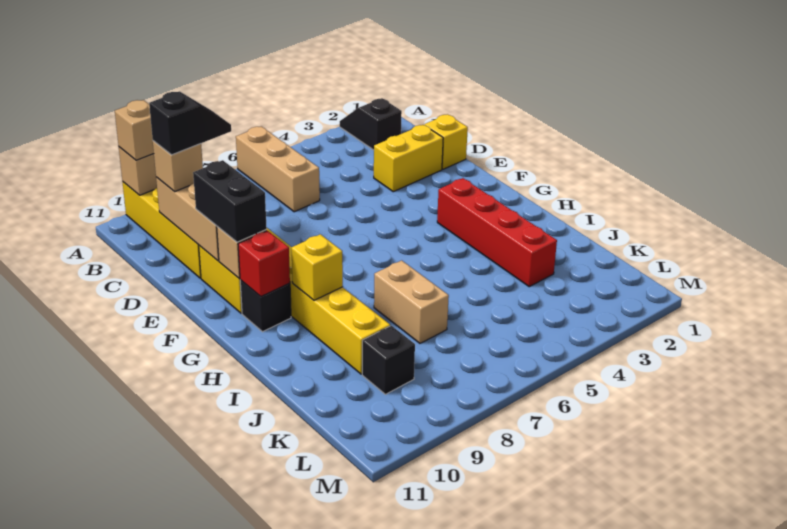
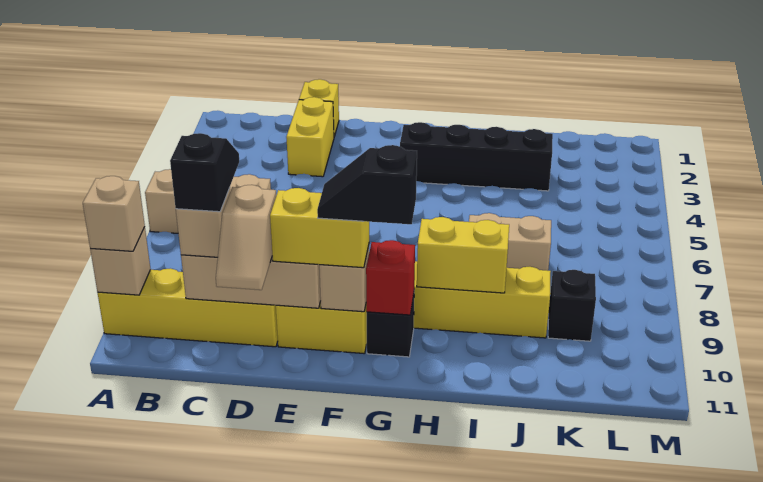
black 1x2 slope [340,98,402,150] -> black 1x2 slope moved to [317,145,417,224]
none -> tan 1x2 slope [216,185,276,290]
black 1x2 brick [193,160,267,242] -> yellow 1x2 brick [270,188,369,268]
red 1x4 brick [437,178,557,287] -> black 1x4 brick [400,122,553,191]
yellow 1x1 brick [291,234,343,300] -> yellow 1x2 brick [417,217,509,293]

